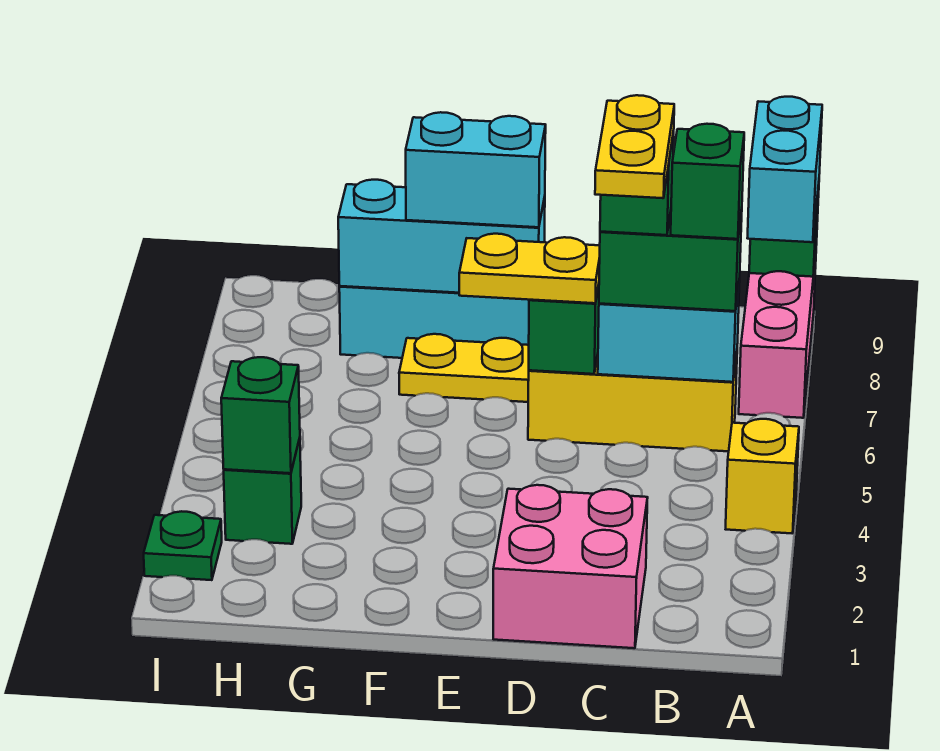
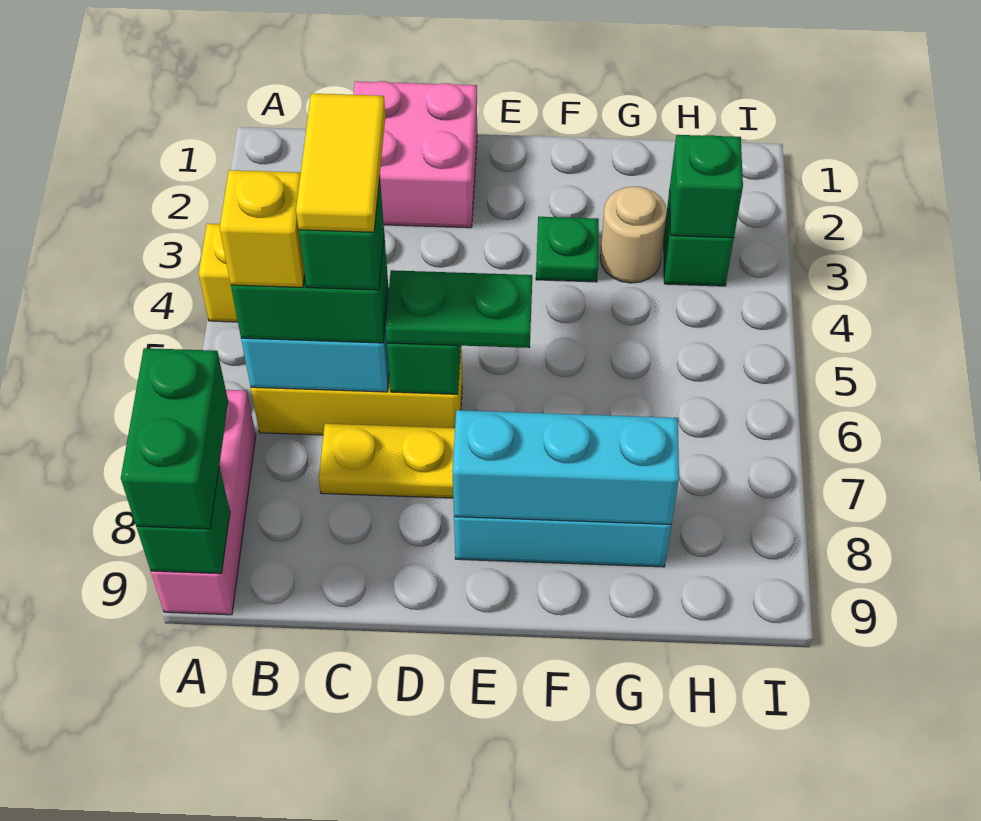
cyan 1x2 brick [748,97,822,242] -> green 1x2 brick [121,348,228,529]
green 1x1 brick [671,124,744,239] -> yellow 1x1 brick [220,170,305,287]
yellow 1x2 plate [595,95,674,198] -> yellow 1x2 tile [296,93,385,232]
yellow 1x2 plate [459,234,600,303] -> green 1x2 plate [386,270,532,348]
cyan 1x2 brick [406,112,546,227] -> none
none -> tan 1x1 round brick [600,186,667,283]
green 1x1 plate [144,511,222,580] -> green 1x1 plate moved to [536,217,599,282]

